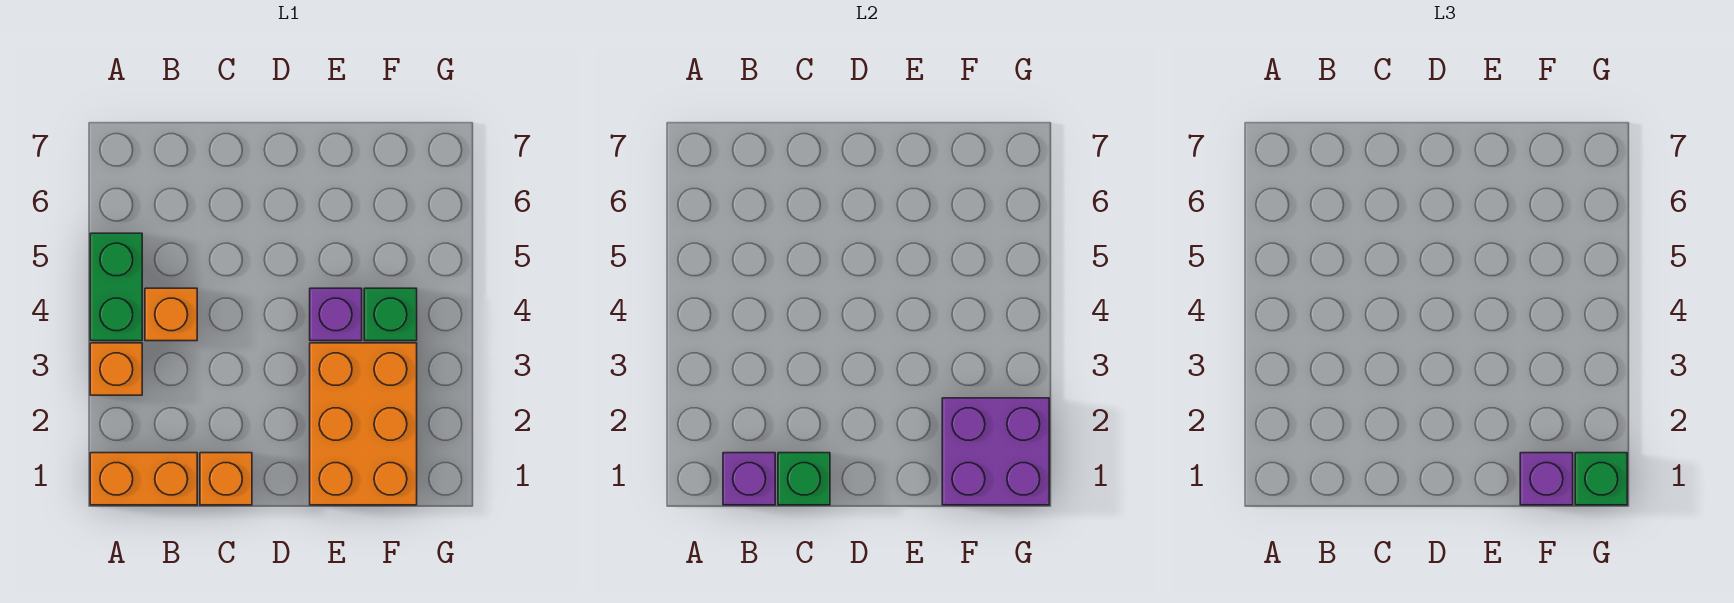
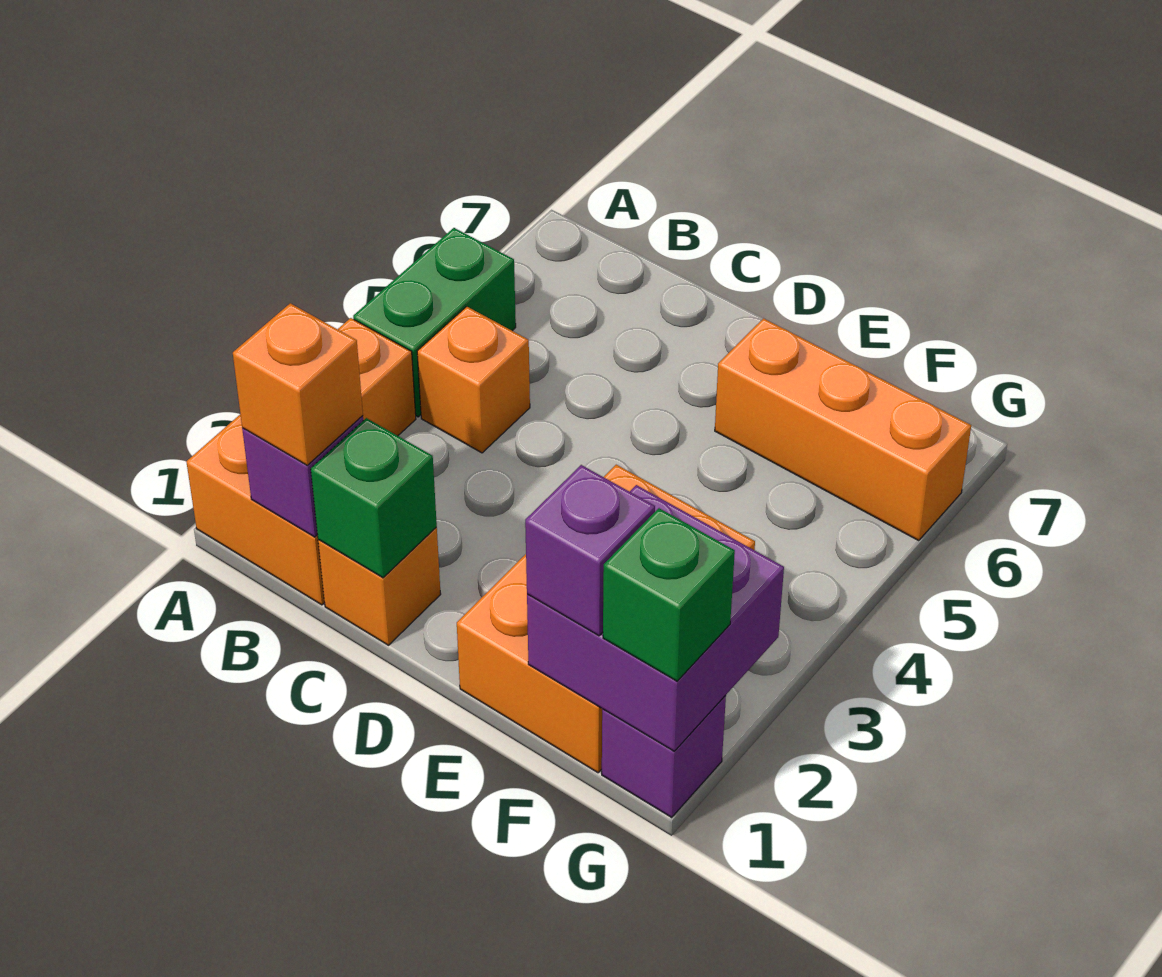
none -> orange 1x1 brick [233,303,363,465]
purple 1x1 brick [310,288,362,341] -> purple 1x1 brick moved to [602,695,726,817]
none -> orange 1x3 brick [715,318,971,540]
green 1x1 brick [364,288,417,341] -> none

